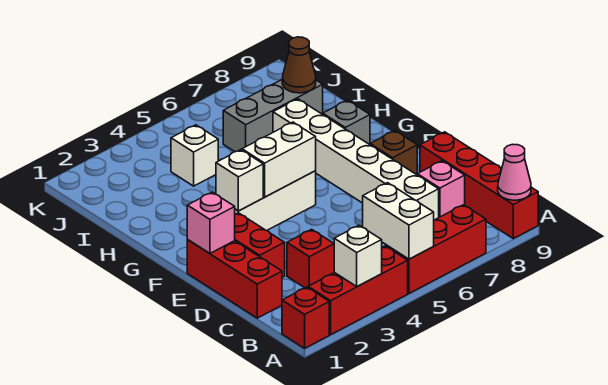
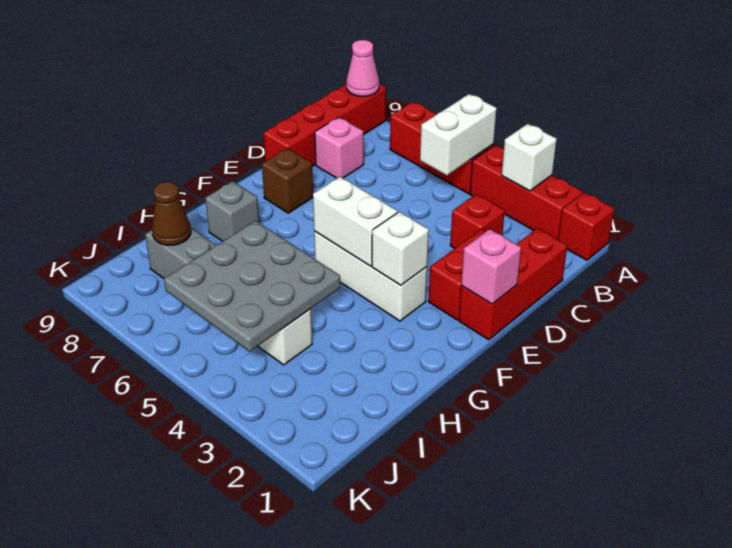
white 1x6 brick [273,99,439,220] -> none
none -> grey 3x3 plate [164,221,341,351]

